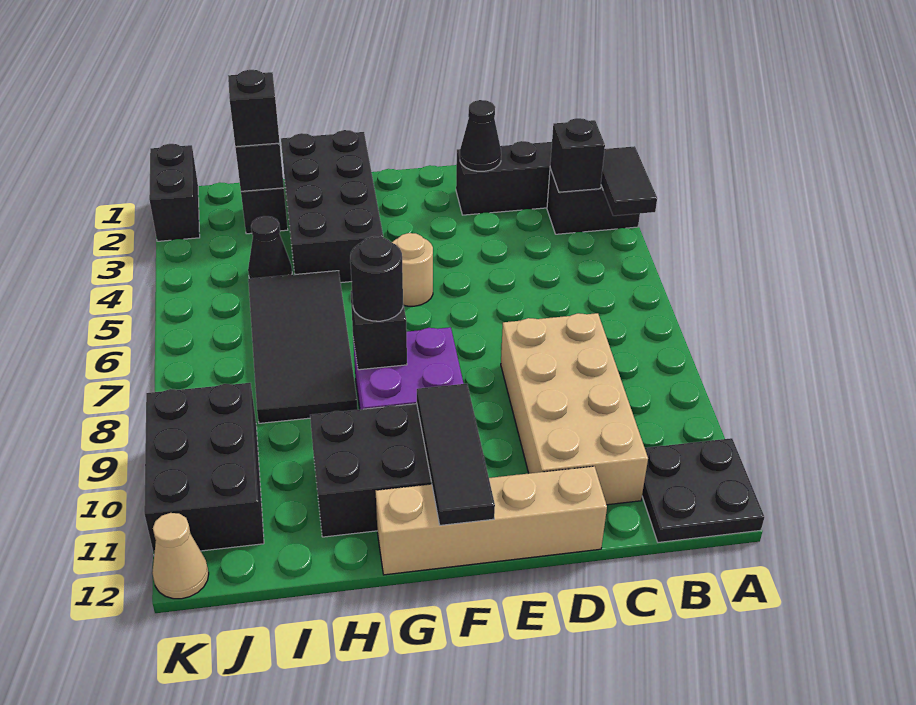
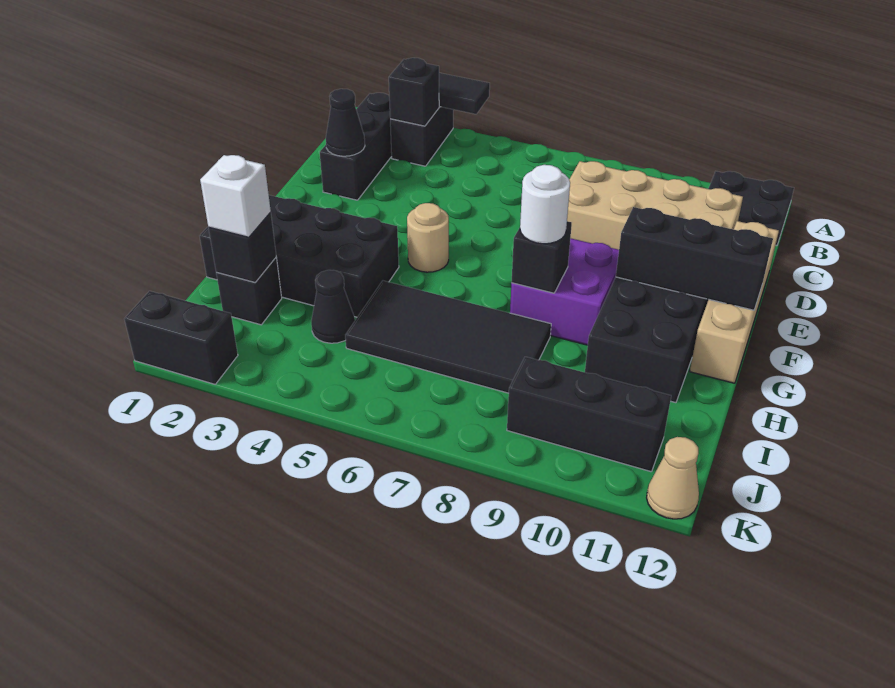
black 1x3 tile [417,384,495,525] -> black 1x3 brick [616,207,773,310]
black 1x1 round brick [350,236,403,321] -> white 1x1 round brick [520,165,570,244]
black 1x1 brick [228,70,280,147] -> white 1x1 brick [200,155,271,237]
black 2x3 brick [144,383,264,553] -> black 1x3 brick [507,357,671,472]

